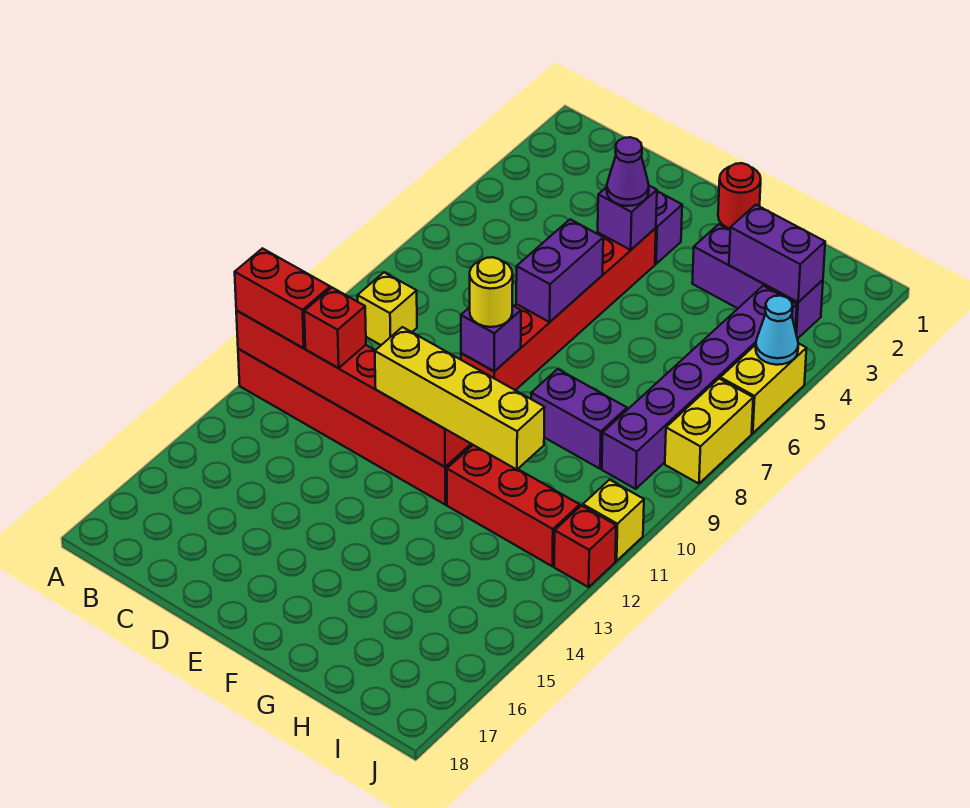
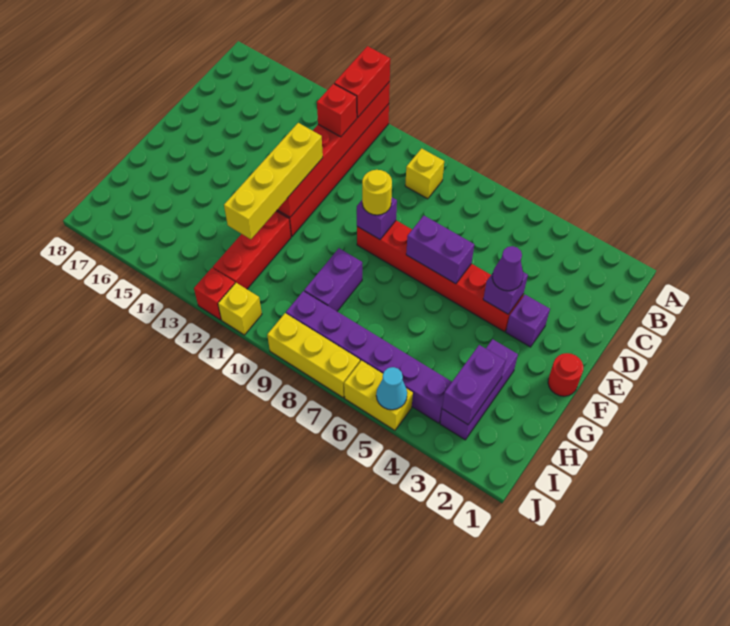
yellow 1x2 brick [665,379,753,484] -> yellow 1x3 brick [267,313,360,398]

